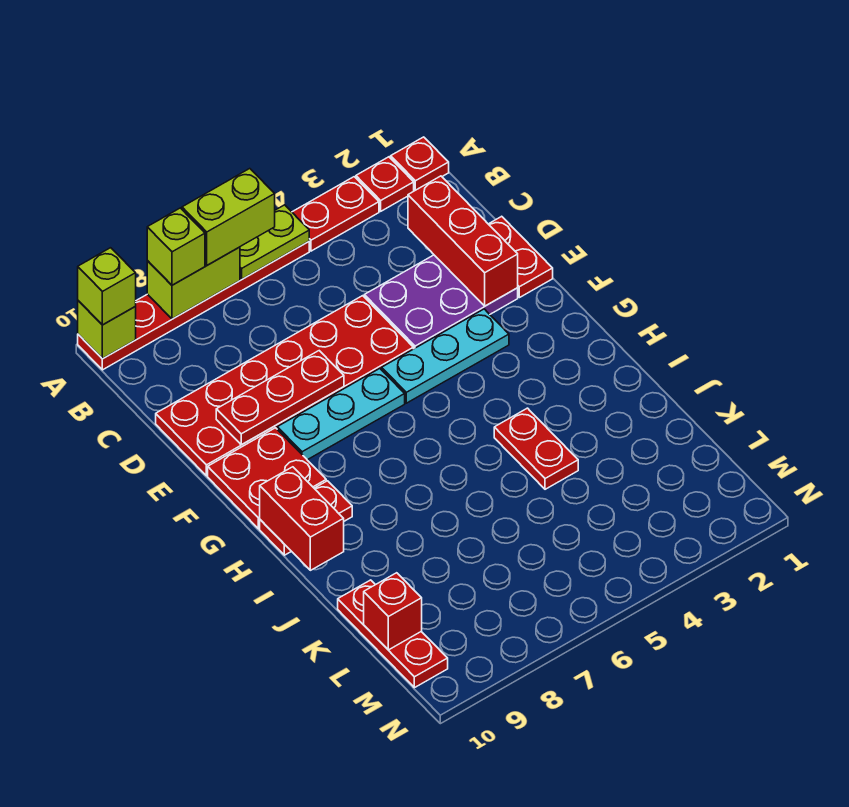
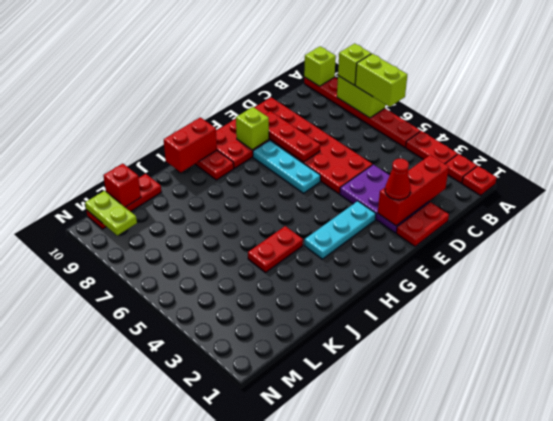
lime 1x2 plate [240,205,309,279] -> lime 1x2 plate moved to [85,191,137,236]
lime 1x1 brick [78,248,136,325] -> lime 1x1 brick moved to [236,107,269,150]
none -> red 1x1 cone [385,159,411,200]
cyan 1x3 plate [382,309,509,403] -> cyan 1x3 plate turned to [304,201,376,259]

